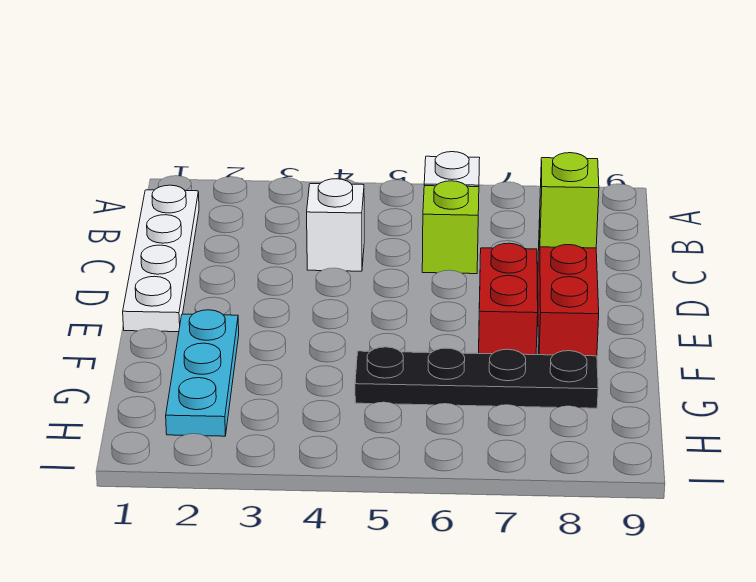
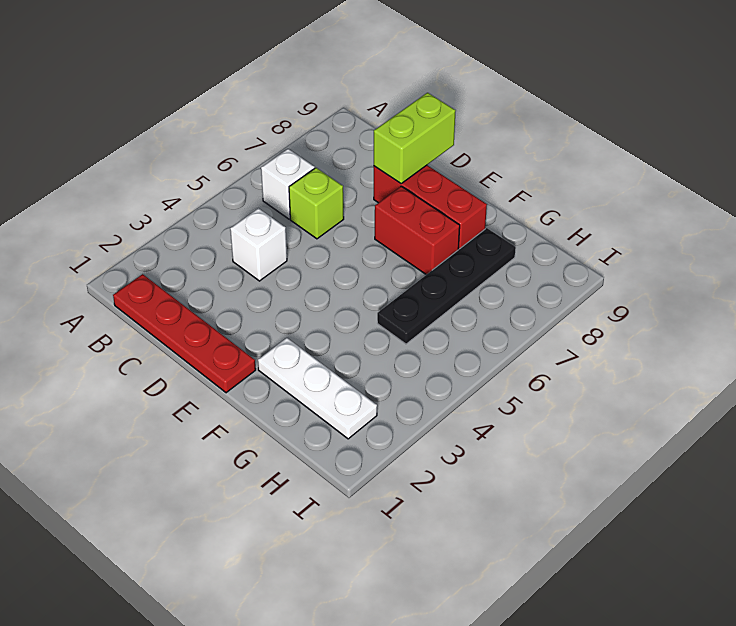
white 1x4 plate [123,185,199,332] -> red 1x4 plate [113,274,256,393]
lime 1x1 brick [540,153,599,248] -> lime 1x2 brick [374,93,456,183]
cyan 1x3 plate [166,310,239,436] -> white 1x3 plate [258,338,377,439]

